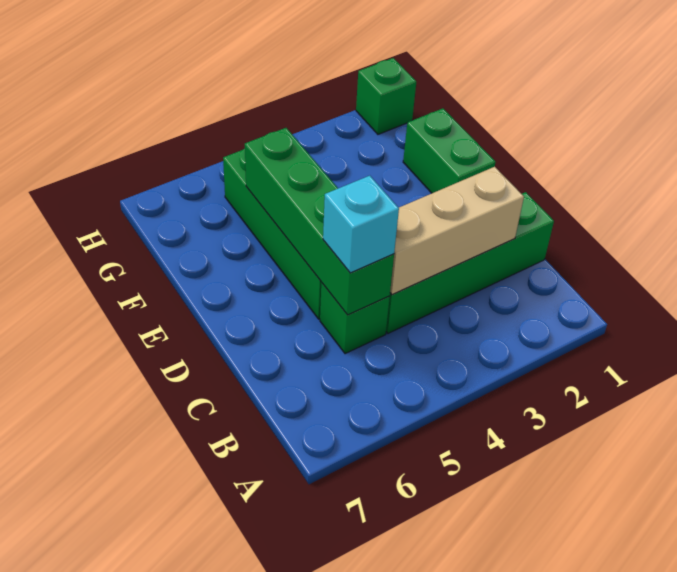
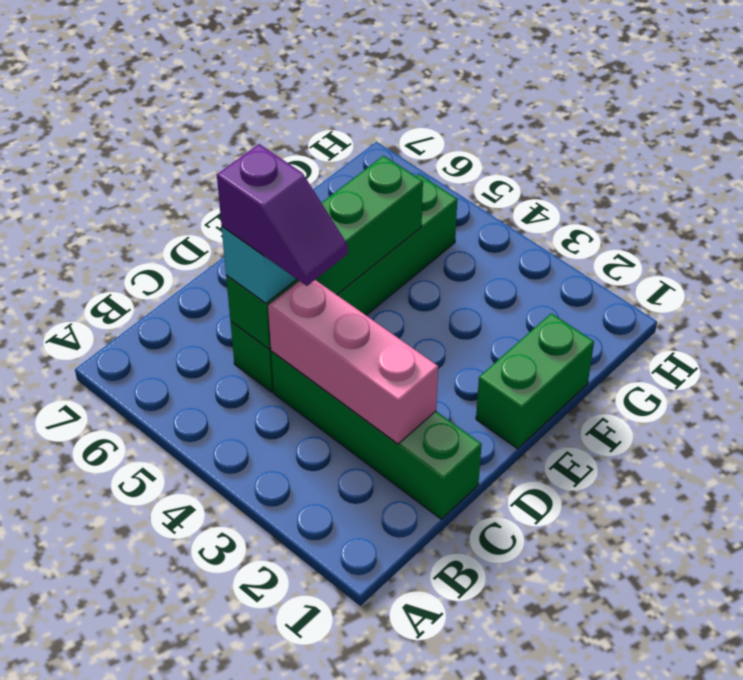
tan 1x3 brick [390,167,524,295] -> pink 1x3 brick [268,280,438,444]
none -> purple 1x2 slope [217,144,348,286]
green 1x1 brick [356,58,416,134] -> none

